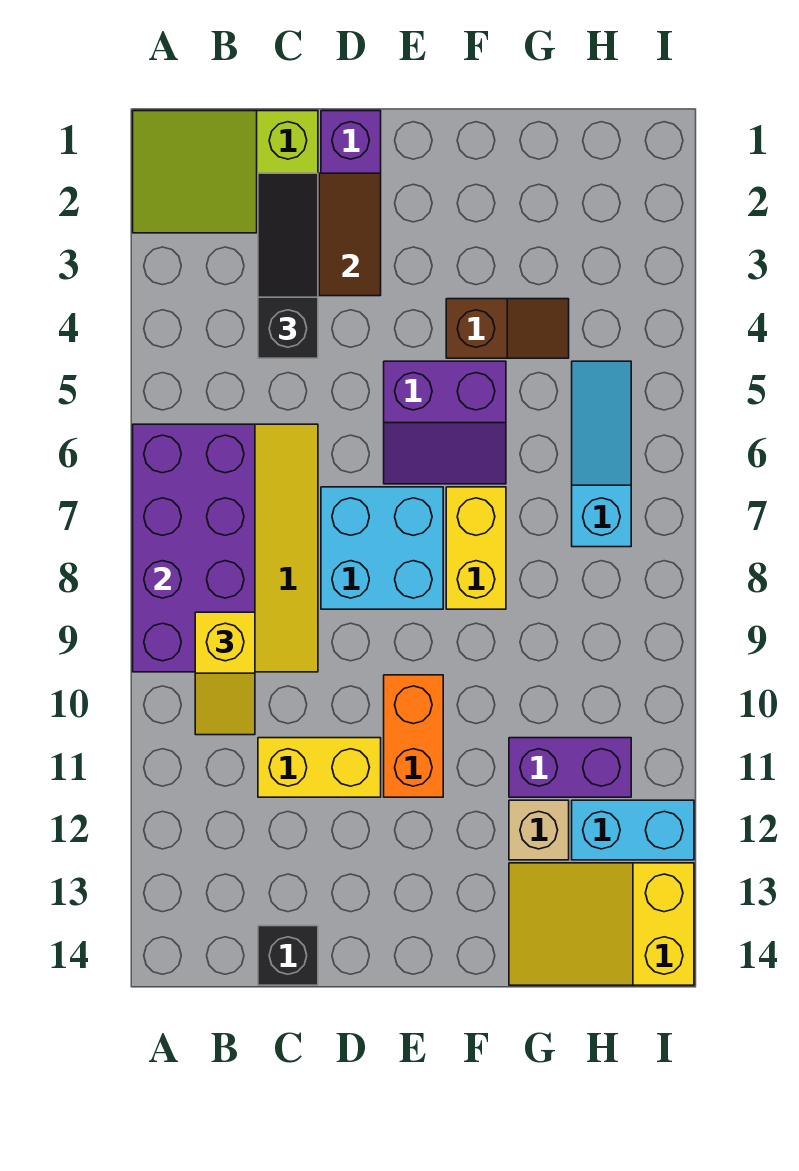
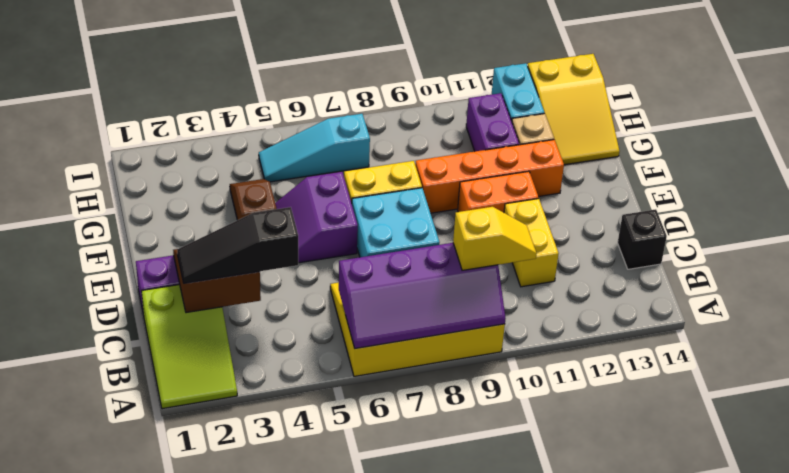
purple 2x4 brick [133,424,255,672] -> purple 2x4 slope [339,243,505,349]
purple 2x2 slope [384,361,506,484] -> purple 2x2 slope turned to [275,172,358,263]
none -> orange 1x4 brick [415,140,564,213]

